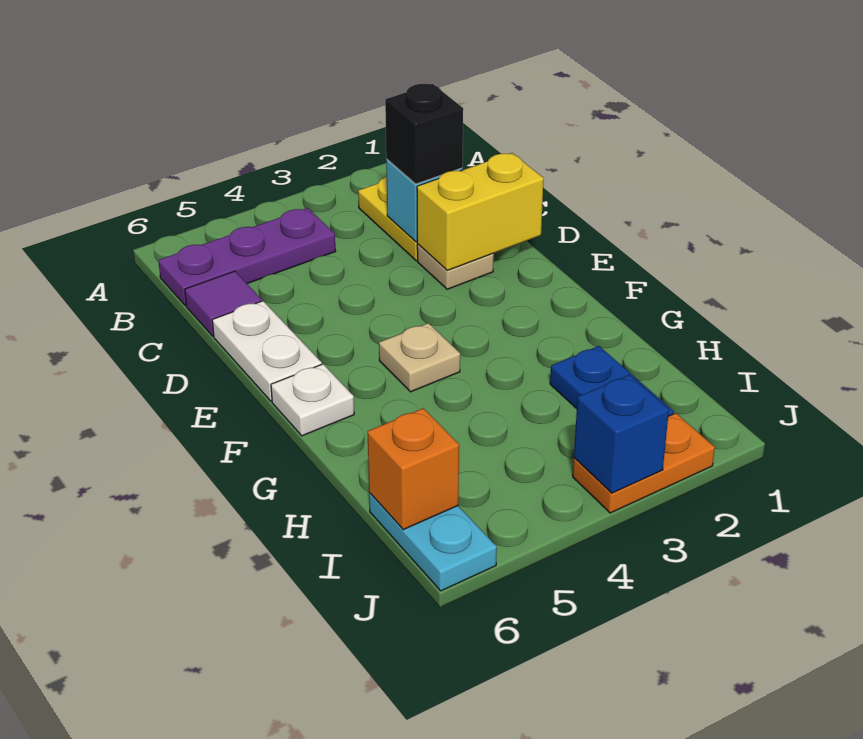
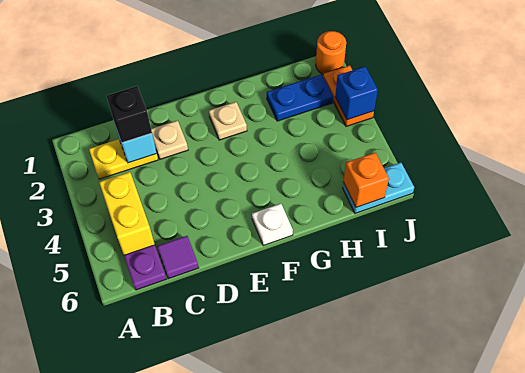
yellow 1x2 brick [417,153,544,270] -> yellow 1x2 brick moved to [99,172,155,255]
white 1x2 plate [212,301,322,401] -> none
tan 1x1 plate [379,323,460,392] -> tan 1x1 plate moved to [209,102,247,140]
none -> orange 1x1 round brick [316,31,346,74]

